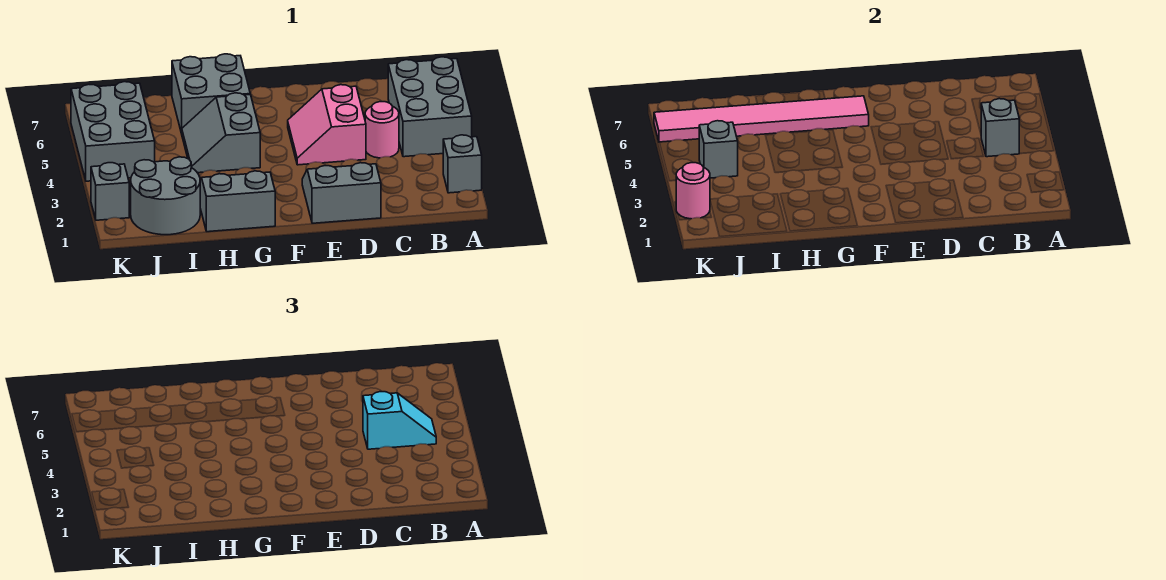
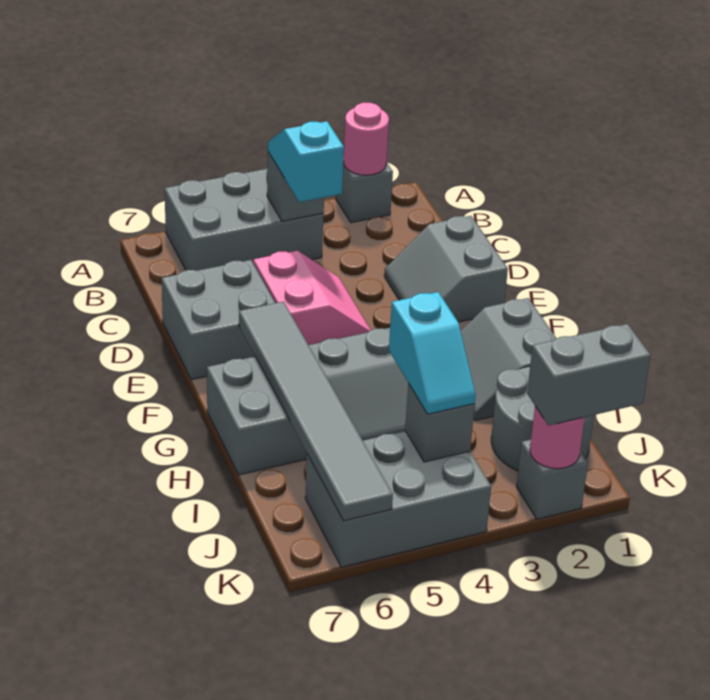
pink 1x1 round brick [365,102,399,158] -> pink 1x1 round brick moved to [344,103,389,175]
pink 2x2 slope [288,85,366,165] -> pink 2x2 slope turned to [253,251,371,345]
none -> grey 2x2 brick [162,260,275,380]
pink 1x6 tile [654,96,869,142] -> grey 1x6 tile [239,302,393,521]
none -> cyan 1x2 slope [389,292,476,414]
none -> grey 1x2 brick [527,324,650,425]

